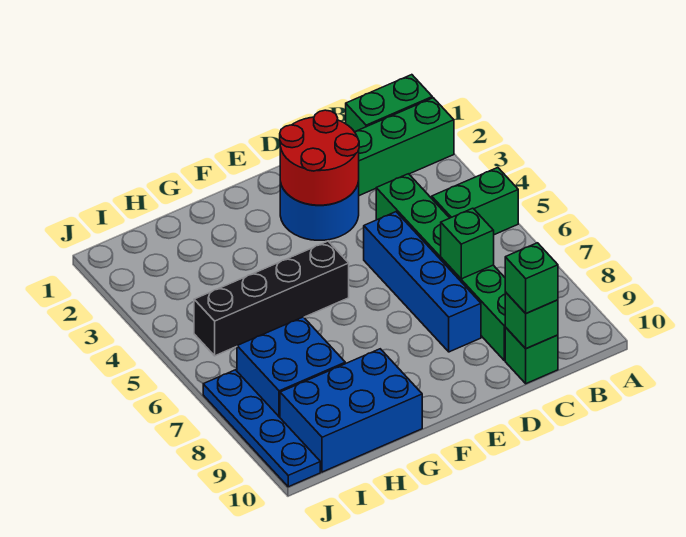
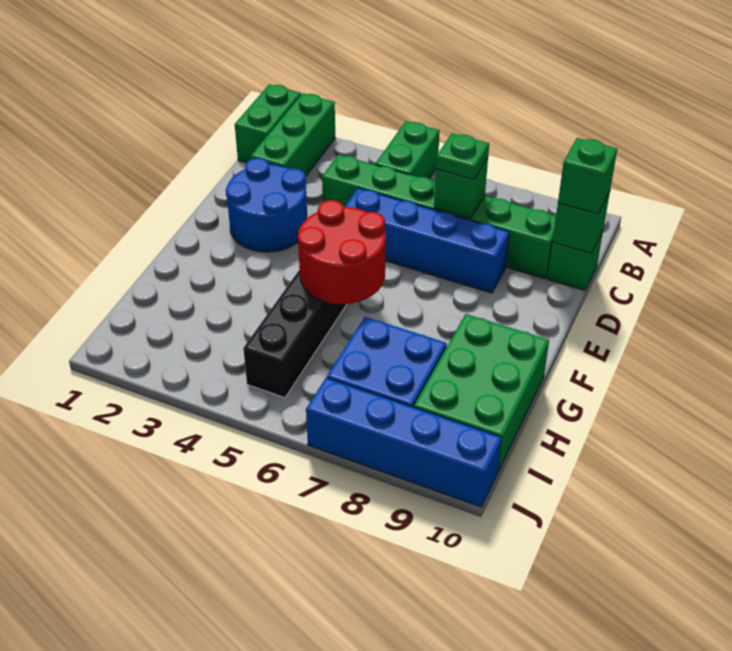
none -> green 1x1 plate [436,133,489,179]
red 2x2 round brick [280,110,359,205] -> red 2x2 round brick moved to [298,200,386,304]
blue 2x3 brick [280,349,422,472] -> green 2x3 brick [414,314,549,471]
blue 1x4 plate [203,370,320,487] -> blue 1x4 brick [306,378,502,507]

